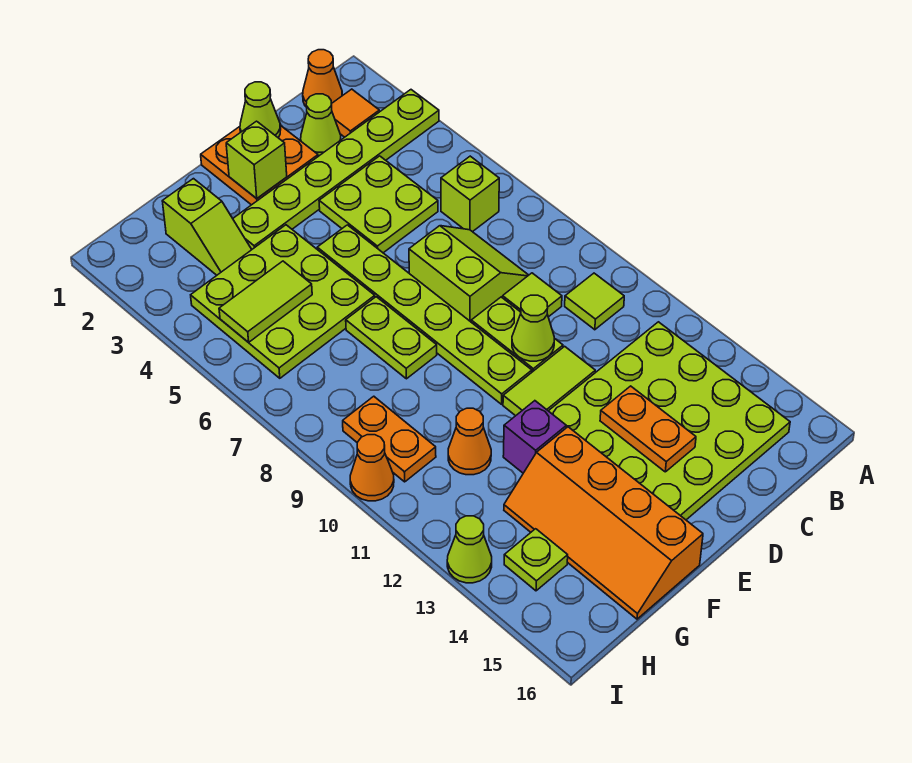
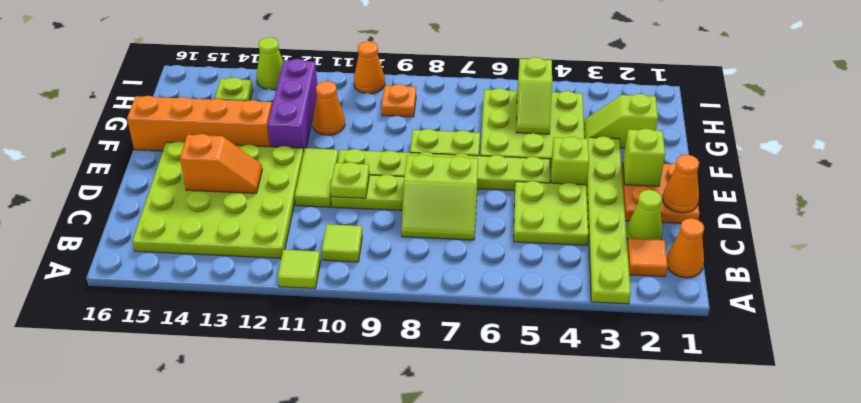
lime 1x1 brick [441,156,499,232] -> lime 1x1 brick moved to [551,137,589,185]
lime 1x1 tile [503,273,562,317] -> lime 1x1 tile moved to [278,250,320,289]
lime 1x1 cone [240,82,281,138] -> orange 1x1 cone [663,155,699,213]
lime 1x1 cone [512,295,554,361] -> lime 1x1 plate [330,162,370,198]
orange 1x2 plate [600,386,696,472] -> orange 1x2 slope [180,134,262,193]
purple 1x1 brick [503,401,566,473] -> purple 1x3 brick [268,59,317,152]
lime 1x2 tile [219,261,312,342] -> lime 1x2 slope [516,57,552,134]
orange 1x2 plate [343,396,436,482] -> orange 1x1 plate [382,84,416,117]

